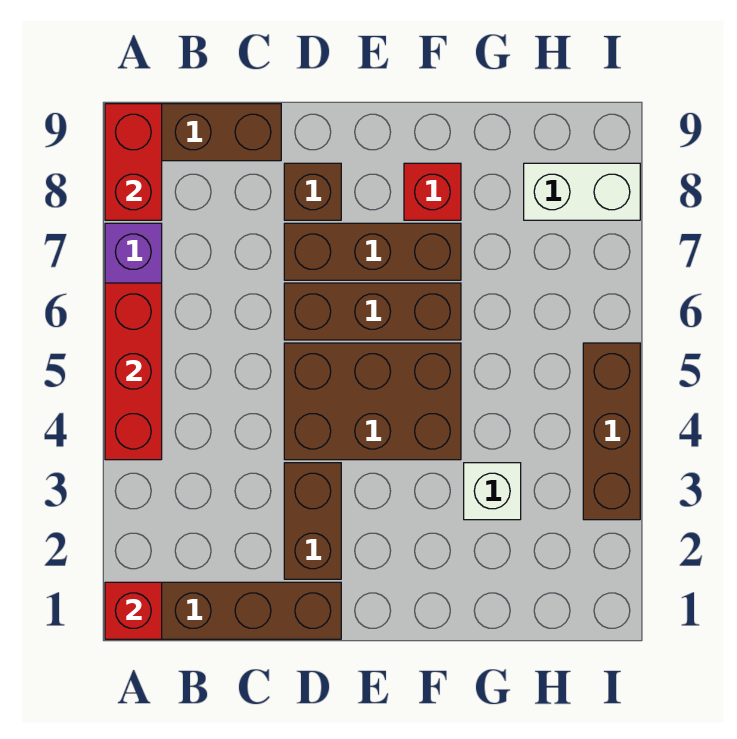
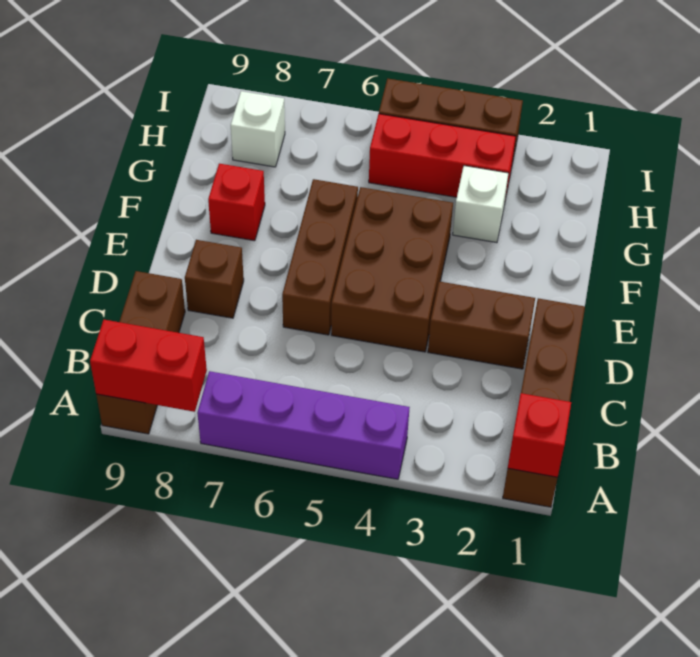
red 1x3 brick [105,283,162,460] -> red 1x3 brick moved to [369,114,516,199]
brown 1x3 brick [284,223,461,280] -> none
white 1x2 brick [524,163,640,220] -> white 1x1 brick [231,91,285,167]

